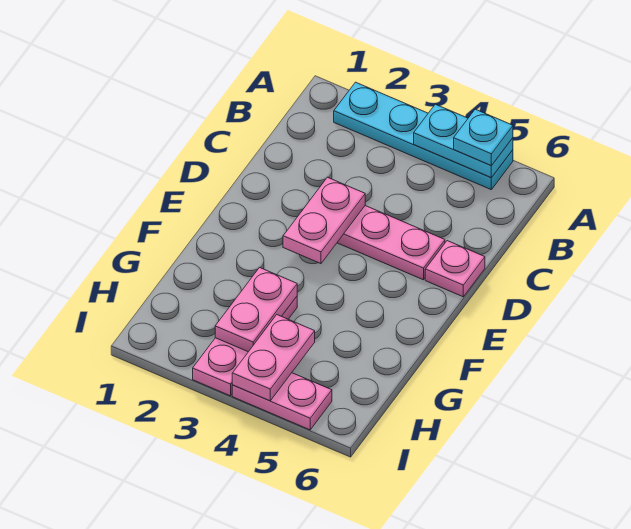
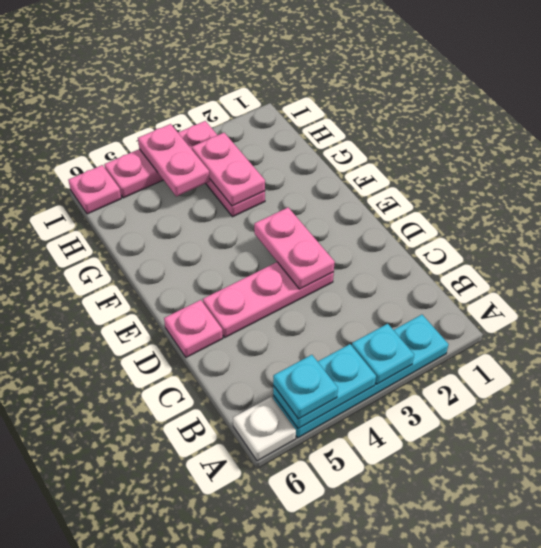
none -> cyan 1x1 plate [352,324,414,384]
none -> white 1x1 plate [233,397,296,461]
none -> pink 1x1 plate [68,165,121,214]

